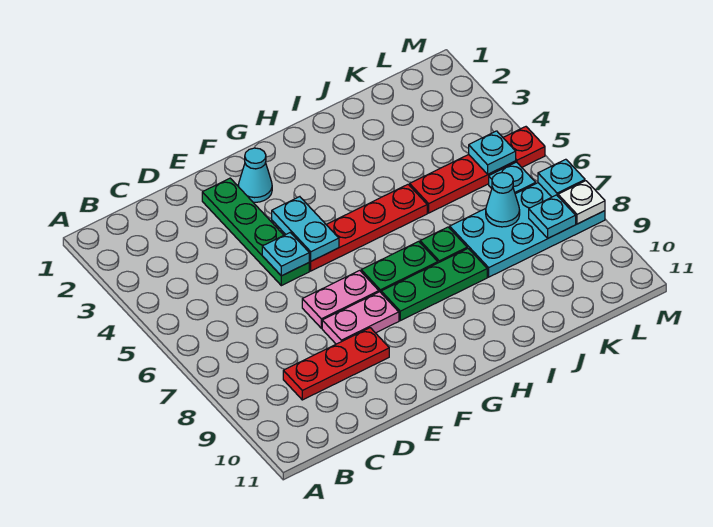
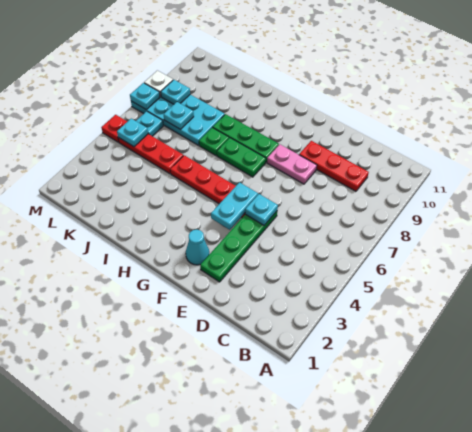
pink 1x2 plate [302,270,379,328] -> none
cyan 1x1 cone [486,173,520,227] -> cyan 1x1 plate [164,102,194,130]

